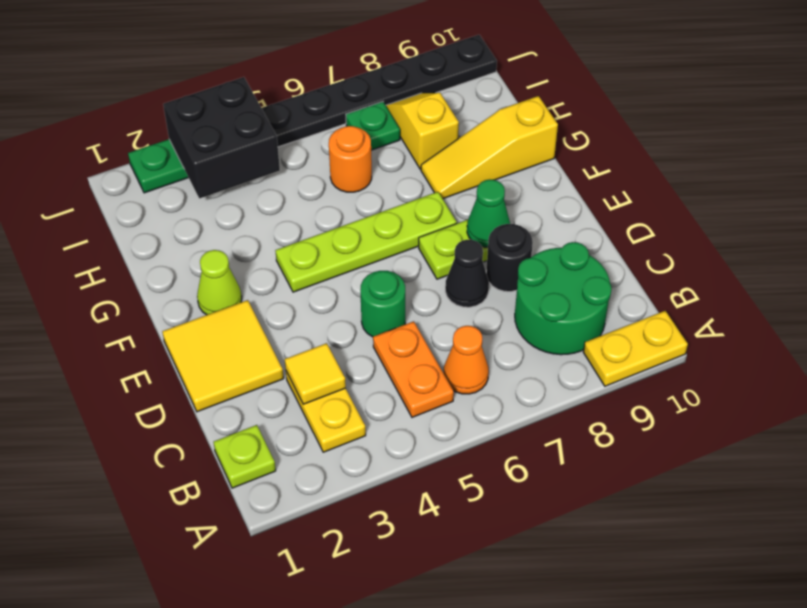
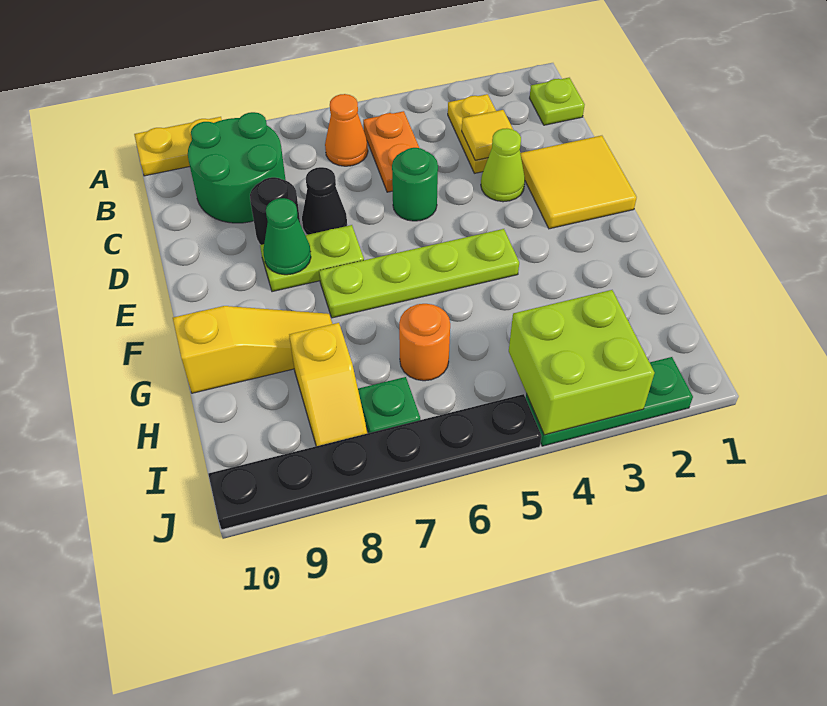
lime 1x1 cone [197,250,242,315] -> lime 1x1 cone moved to [481,128,525,202]
black 2x2 brick [163,77,280,198] -> lime 2x2 brick [509,290,654,435]

